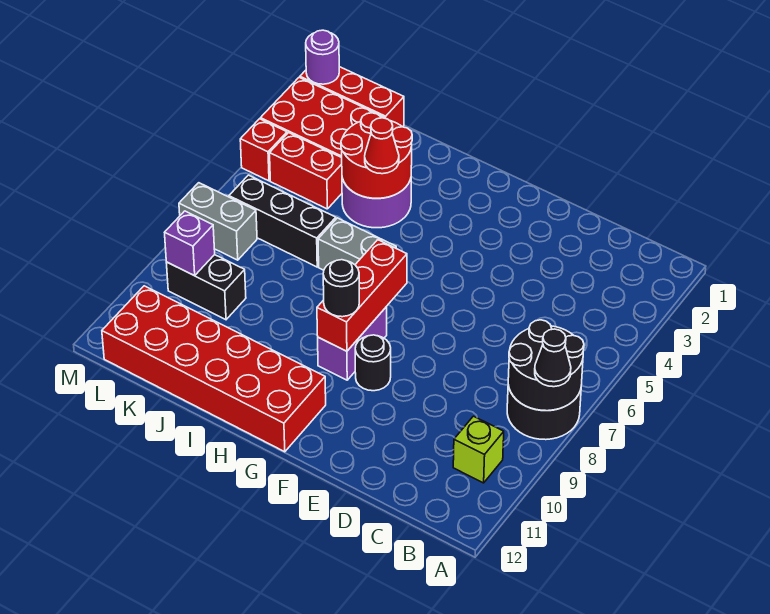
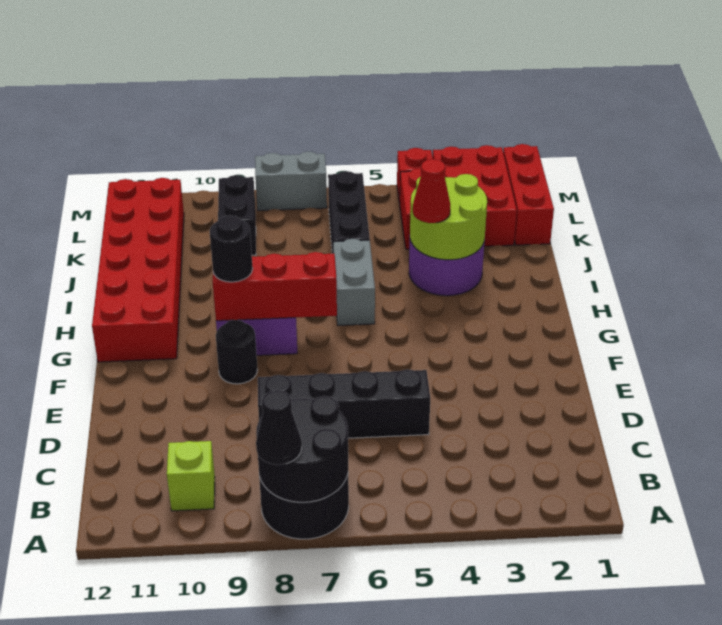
none -> black 1x4 brick [258,369,430,438]
red 2x2 round brick [341,113,412,198] -> lime 2x2 round brick [410,174,487,260]
grey 1x2 brick [179,183,257,260] -> grey 1x2 brick turned to [255,152,327,211]
purple 1x1 brick [165,211,215,276] -> none
purple 1x1 round brick [306,30,339,84] -> none

